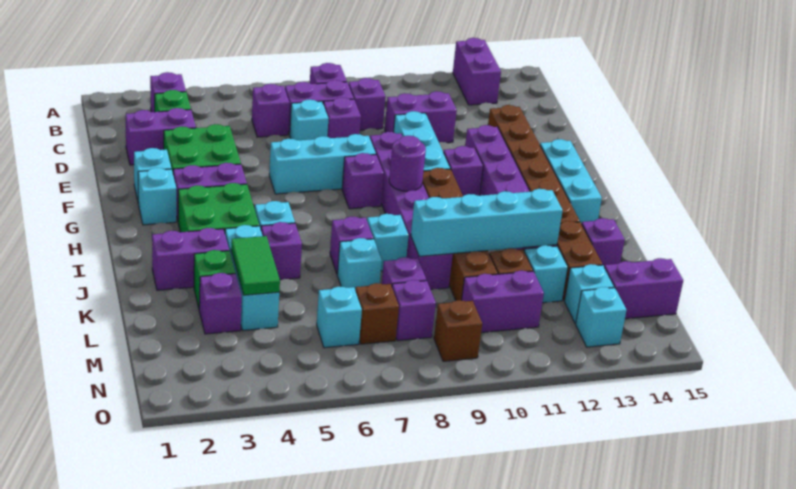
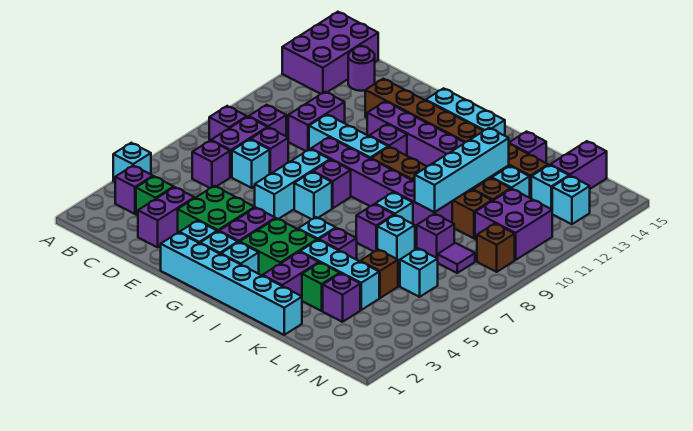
none -> cyan 1x1 brick [113,143,151,182]
purple 1x2 brick [453,38,501,105] -> purple 2x3 brick [282,12,378,94]
none -> cyan 1x6 brick [161,232,302,335]
none -> cyan 1x1 brick [294,172,332,219]
none -> cyan 1x1 brick [221,242,259,274]
purple 1x1 round brick [389,136,426,191] -> purple 1x1 round brick moved to [348,46,375,91]
green 1x2 tile [231,236,280,295] -> none
brown 1x1 brick [355,283,399,344] -> brown 1x1 brick moved to [360,250,398,298]
purple 1x1 brick [392,280,436,341] -> purple 1x1 tile [438,243,475,273]
purple 1x2 brick [462,271,544,333] -> purple 2x2 brick [475,189,552,260]

